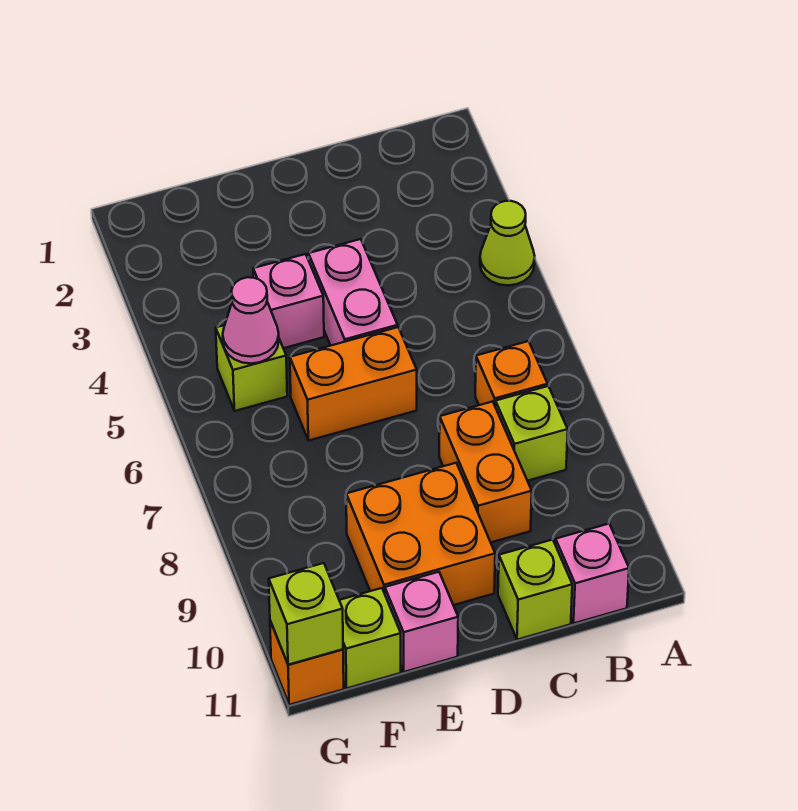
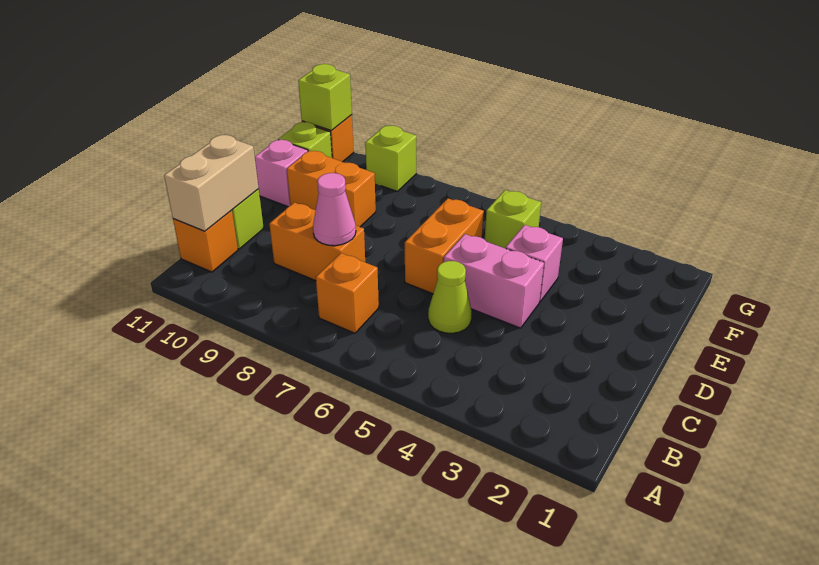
lime 1x1 cone [480,201,535,285] -> lime 1x1 cone moved to [428,261,472,333]
lime 1x1 brick [495,386,568,481] -> lime 1x1 brick moved to [365,126,417,192]
pink 1x1 brick [555,524,629,623] -> orange 1x1 brick [173,210,238,272]
none -> tan 1x2 brick [164,135,259,231]
orange 2x2 brick [346,463,495,605] -> orange 1x2 brick [287,151,376,227]
pink 1x1 cone [223,277,279,364] -> pink 1x1 cone moved to [313,173,356,246]

